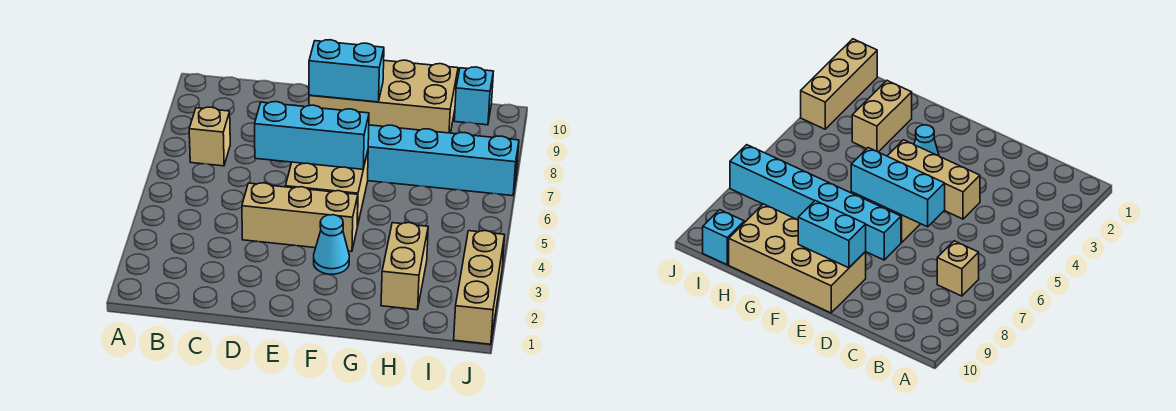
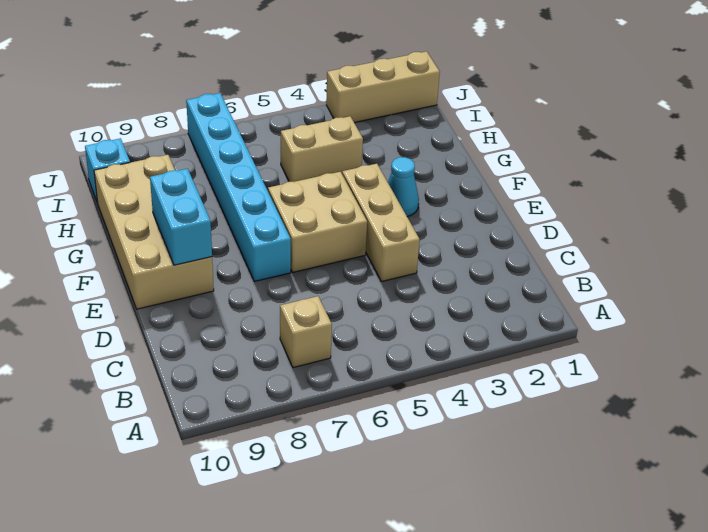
cyan 1x3 brick [255,102,369,169] -> none
tan 1x2 brick [381,223,428,310] -> tan 1x2 brick moved to [281,116,363,182]

